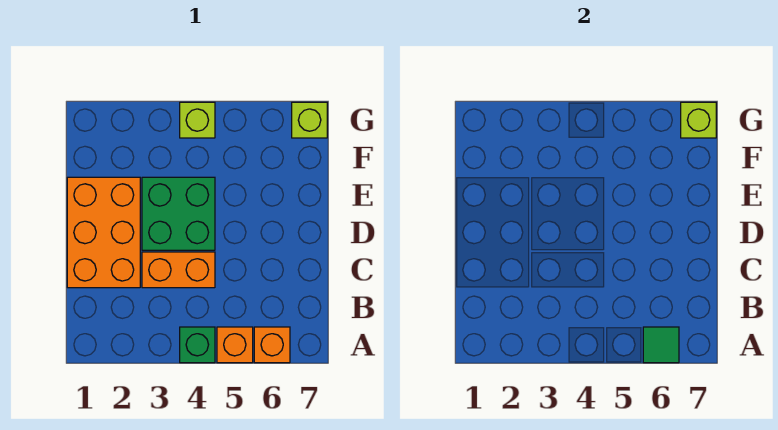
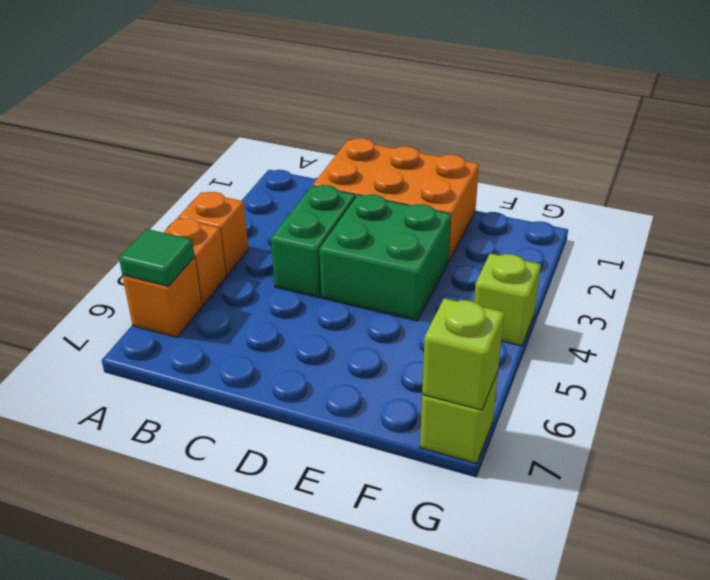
green 1x1 brick [180,327,215,363] -> orange 1x1 brick [178,192,248,276]
orange 1x2 brick [142,252,215,288] -> green 1x2 brick [271,185,355,298]

